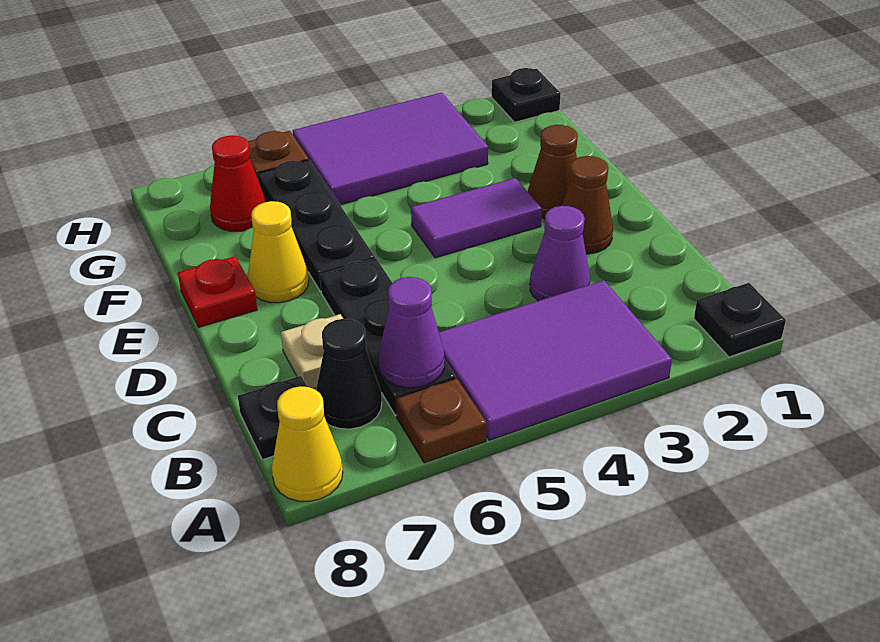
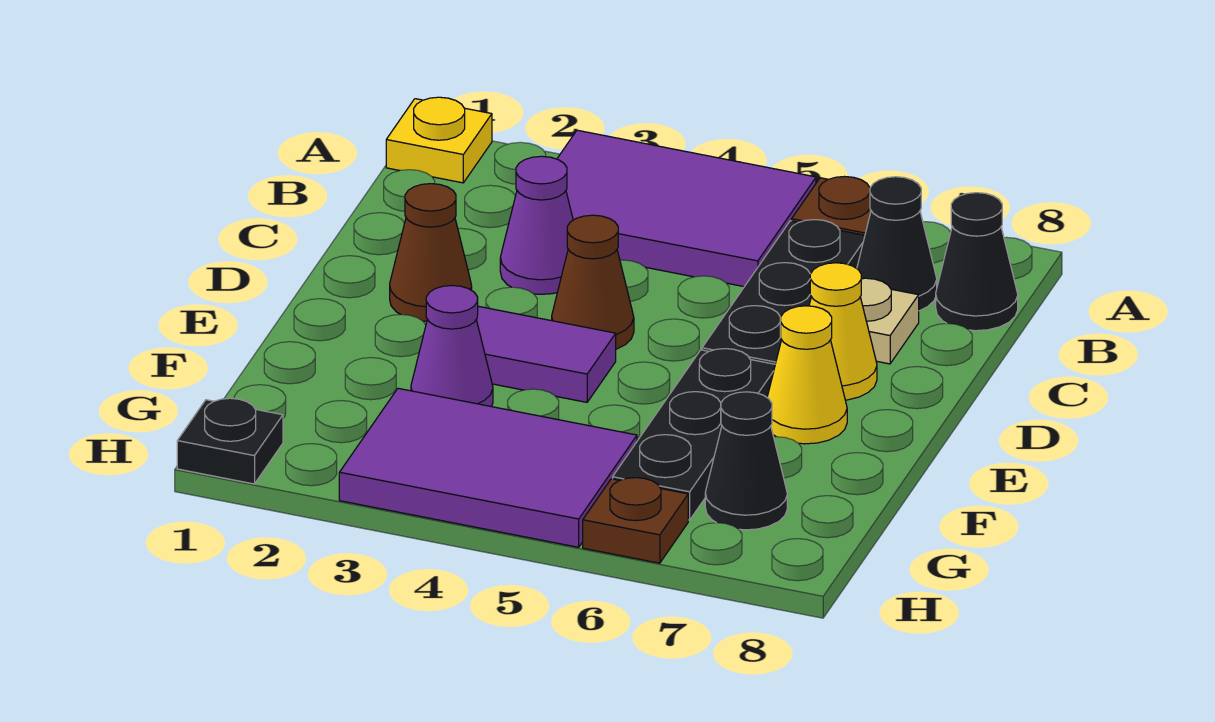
black 1x1 plate [694,283,786,357] -> yellow 1x1 plate [386,97,492,183]
yellow 1x1 cone [272,386,343,501] -> yellow 1x1 cone moved to [809,263,877,400]
purple 1x1 cone [378,277,445,388] -> purple 1x1 cone moved to [411,285,493,407]
black 1x1 plate [238,376,307,460] -> black 1x1 cone [936,193,1018,331]
brown 1x1 cone [528,125,578,219] -> brown 1x1 cone moved to [552,215,634,349]
red 1x1 plate [178,256,257,327] -> none
red 1x1 cone [210,135,266,231] -> black 1x1 cone [705,392,787,530]

